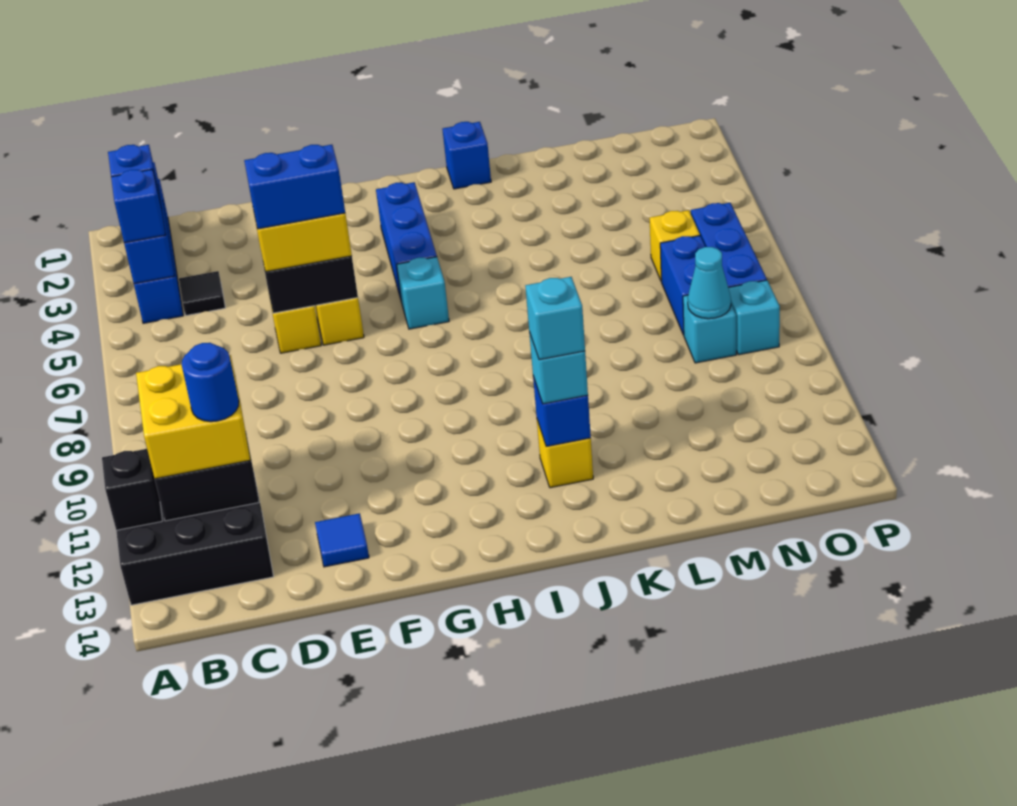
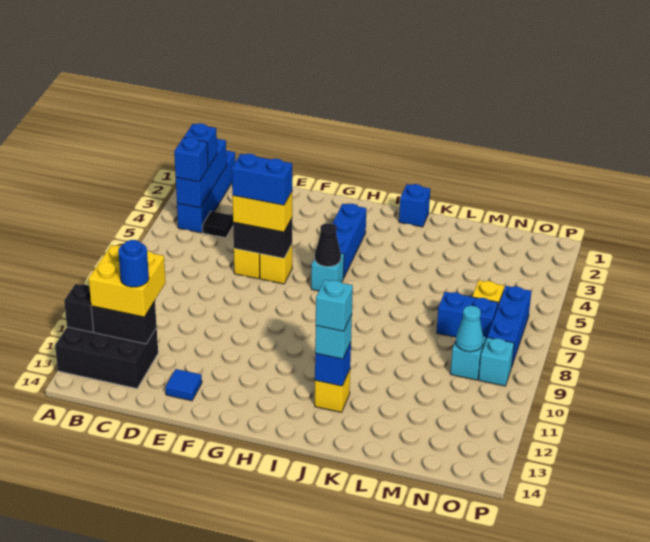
none -> black 1x1 cone [315,223,341,267]
blue 1x2 brick [660,236,705,335] -> blue 1x2 brick turned to [437,292,498,342]

